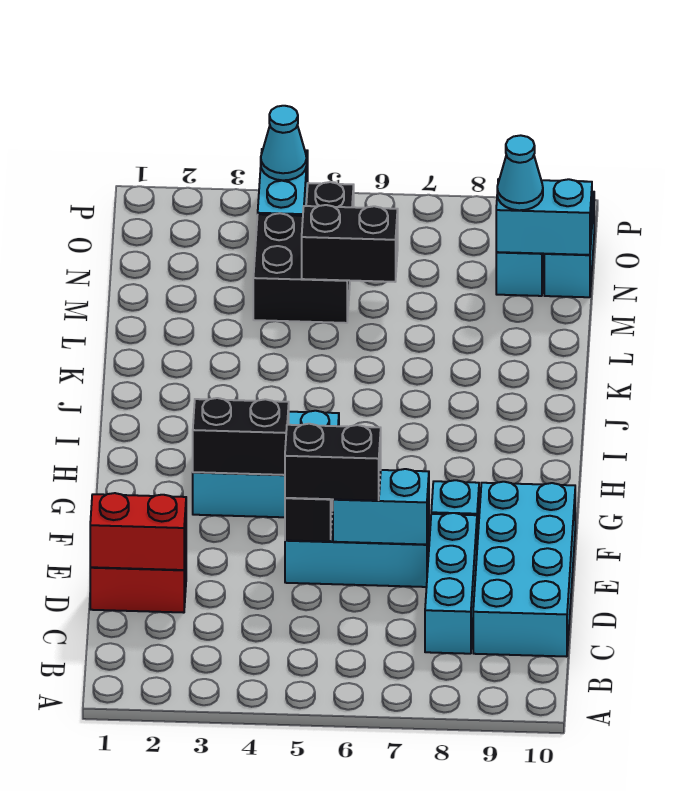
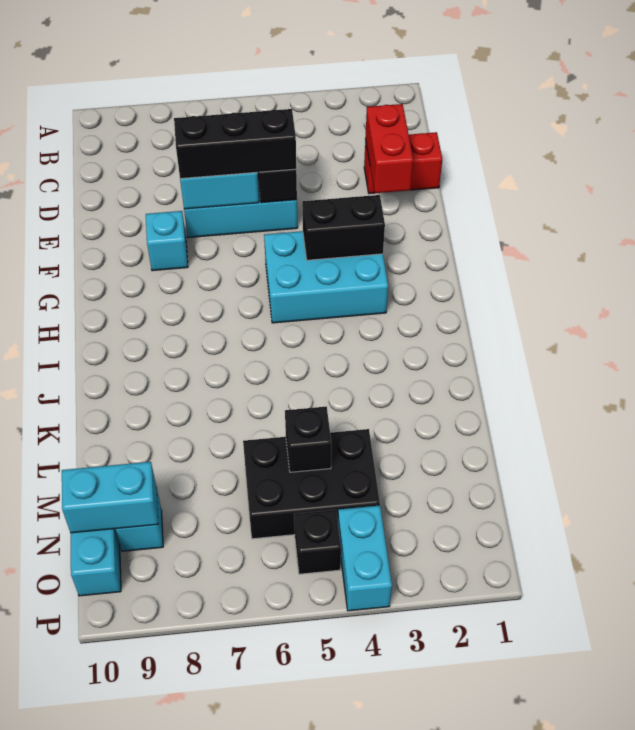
cyan 1x3 brick [425,513,477,654] -> none
cyan 2x4 brick [473,482,575,657] -> none
red 1x2 brick [90,493,186,570] -> red 1x2 brick turned to [365,104,413,193]
black 1x2 brick [285,424,381,501] -> black 1x3 brick [174,109,296,179]
black 2x2 brick [253,213,350,323] -> black 2x3 brick [243,429,380,539]
black 1x2 brick [302,205,398,282] -> black 1x1 brick [285,406,331,472]
cyan 1x1 cone [497,135,543,210] -> none
cyan 1x1 cone [261,106,307,180] -> none

